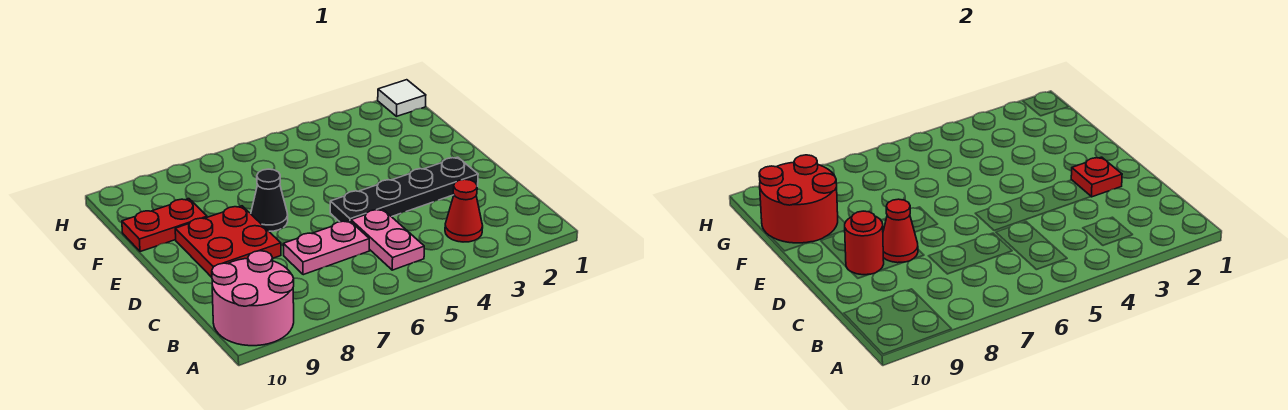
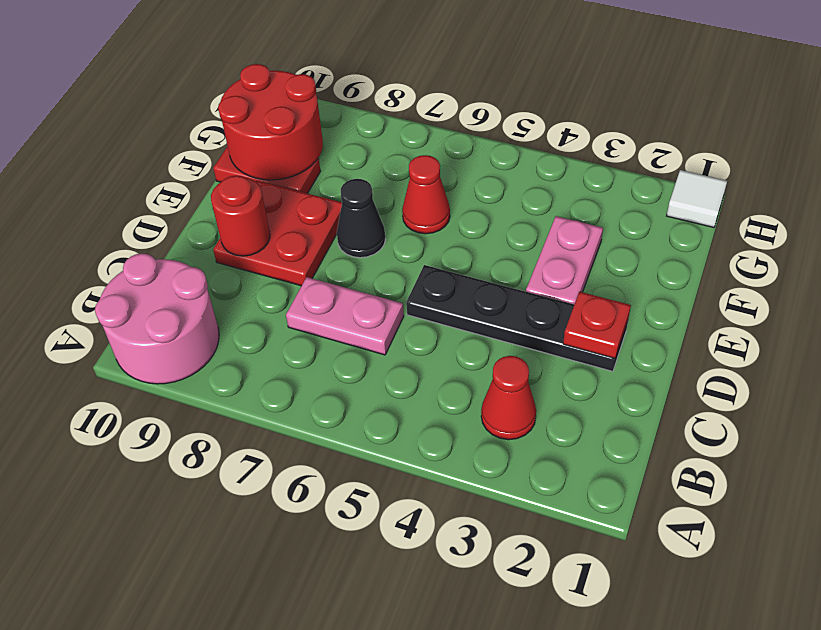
pink 1x2 plate [351,209,424,270] -> pink 1x2 plate moved to [526,216,603,304]
red 1x1 cone [883,199,918,263] -> red 1x1 cone moved to [402,155,450,234]

